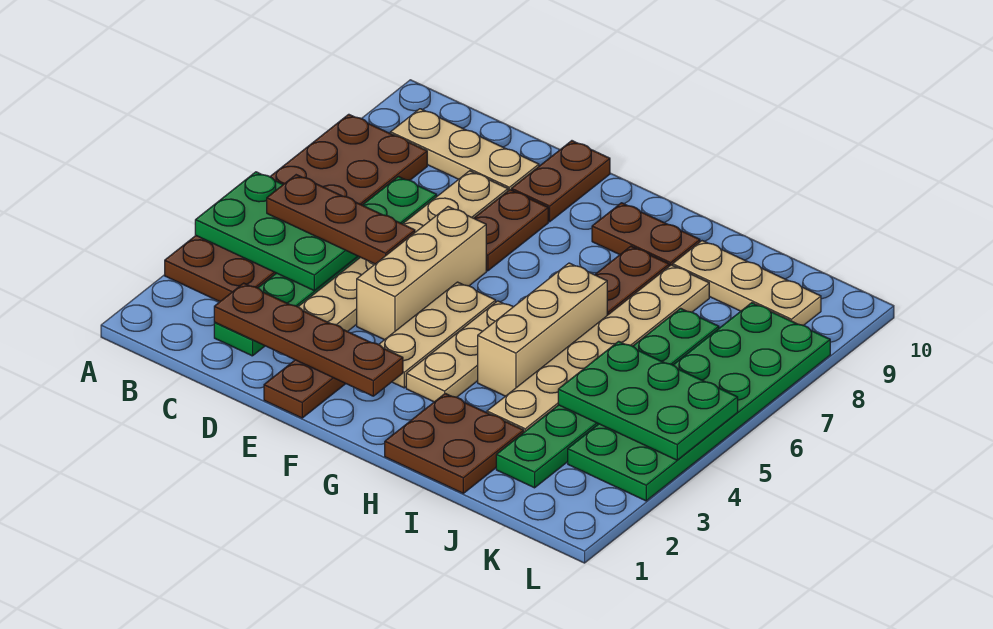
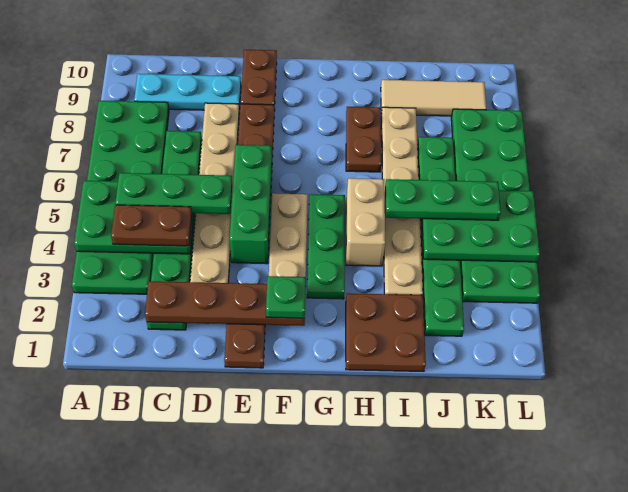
brown 2x6 plate [165,114,427,302] -> green 2x6 plate [72,101,169,294]
brown 1x3 plate [267,175,415,264] -> green 1x3 plate [115,173,232,214]
tan 1x3 plate [390,109,539,191] -> cyan 1x3 plate [134,74,241,110]
tan 1x3 brick [357,207,486,340] -> green 1x3 brick [230,145,272,264]
none -> green 1x1 plate [266,276,306,318]
tan 1x3 plate [406,301,513,402] -> green 1x3 plate [307,194,345,299]
brown 1x2 plate [592,203,700,266] -> brown 1x2 plate moved to [111,205,192,246]
tan 1x3 brick [478,263,607,396] -> tan 1x2 brick [346,178,385,266]
none -> green 1x3 plate [385,179,501,220]
tan 1x3 plate [673,241,821,325] -> tan 1x3 tile [381,80,486,116]

